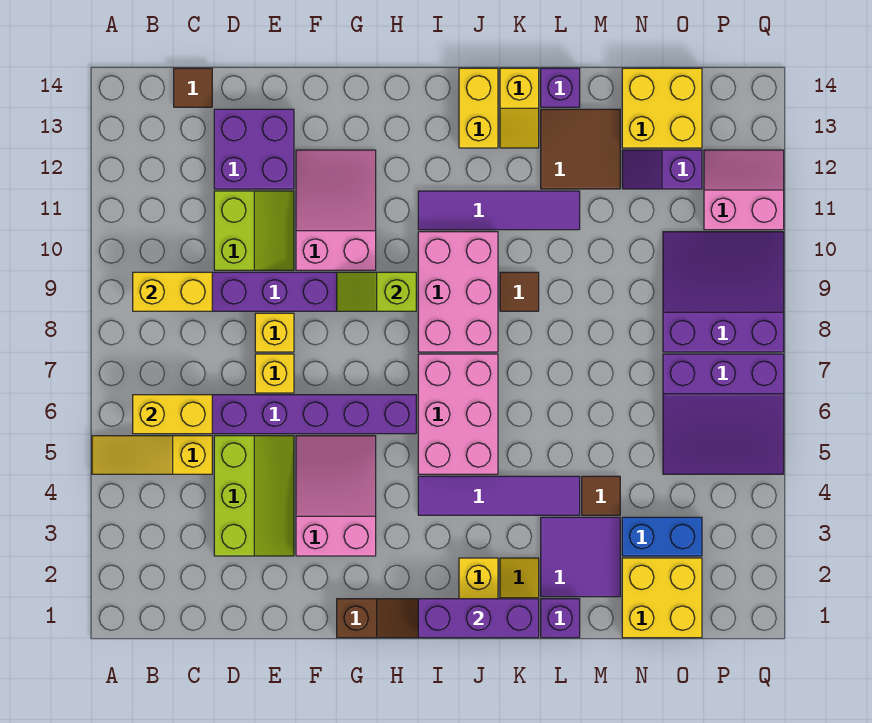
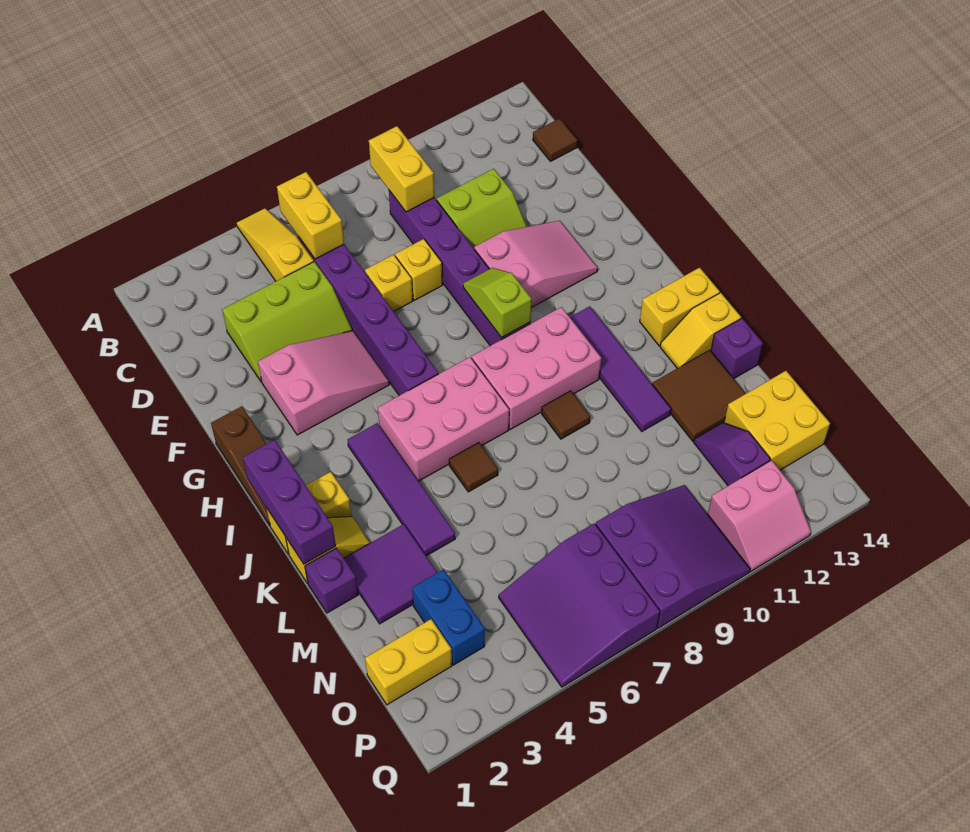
purple 2x2 brick [214,109,294,189] -> none
brown 1x1 tile [582,476,620,515] -> brown 1x1 tile moved to [449,443,498,492]
yellow 2x2 brick [622,558,702,638] -> yellow 1x2 brick [365,619,452,705]
pink 2x2 slope [704,150,784,230] -> pink 2x2 slope turned to [708,460,811,571]

